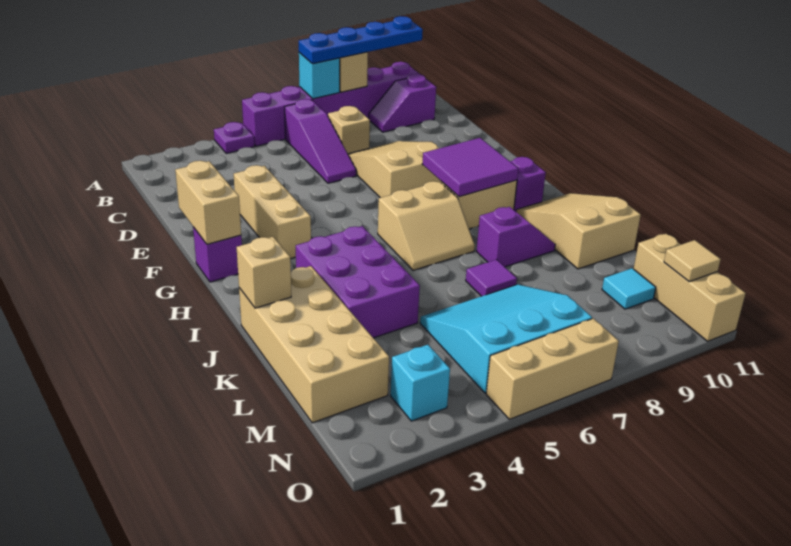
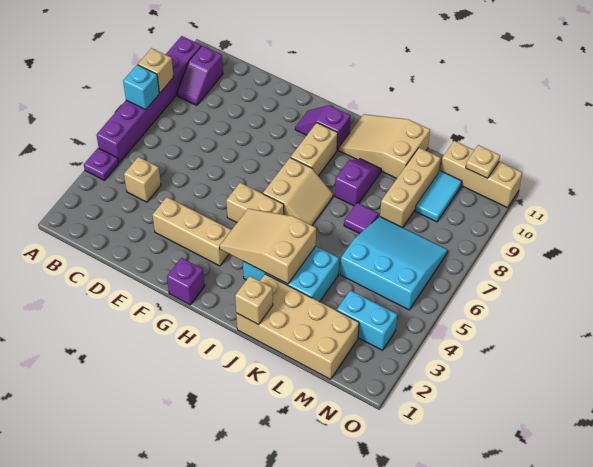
blue 1x4 plate [299,16,423,64] -> none
purple 1x3 slope [285,99,356,183] -> none
tan 1x1 brick [328,106,370,154] -> tan 1x1 brick moved to [124,157,161,202]
tan 2x3 slope [348,141,441,198] -> tan 2x3 slope moved to [220,209,316,284]
tan 1x2 brick [175,161,241,244] -> tan 1x2 brick moved to [226,183,284,222]
purple 2x2 tile [422,138,518,197] -> none
purple 2x3 brick [296,226,420,338] -> cyan 2x3 brick [243,246,339,302]
cyan 3x3 slope [420,284,592,393] -> cyan 3x3 slope turned to [340,216,448,310]
cyan 1x1 tile [602,268,656,309] -> cyan 1x2 tile [415,171,462,222]
cyan 1x1 brick [391,345,450,421] -> cyan 1x2 brick [337,290,397,350]
tan 1x1 tile [664,240,721,282] -> tan 1x1 plate [466,145,500,178]
tan 1x3 brick [486,318,619,419] -> tan 1x3 brick moved to [380,148,441,228]

